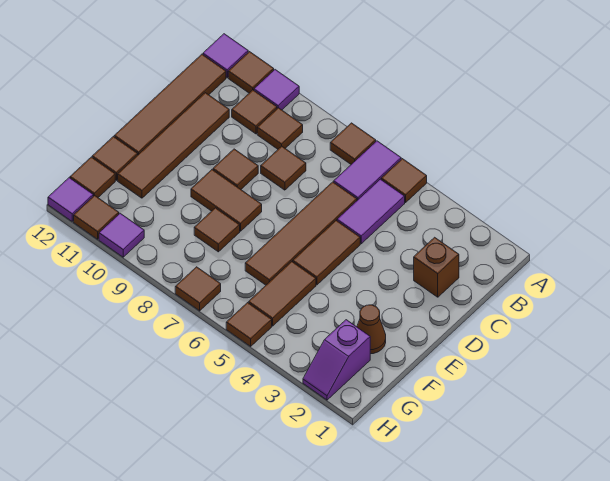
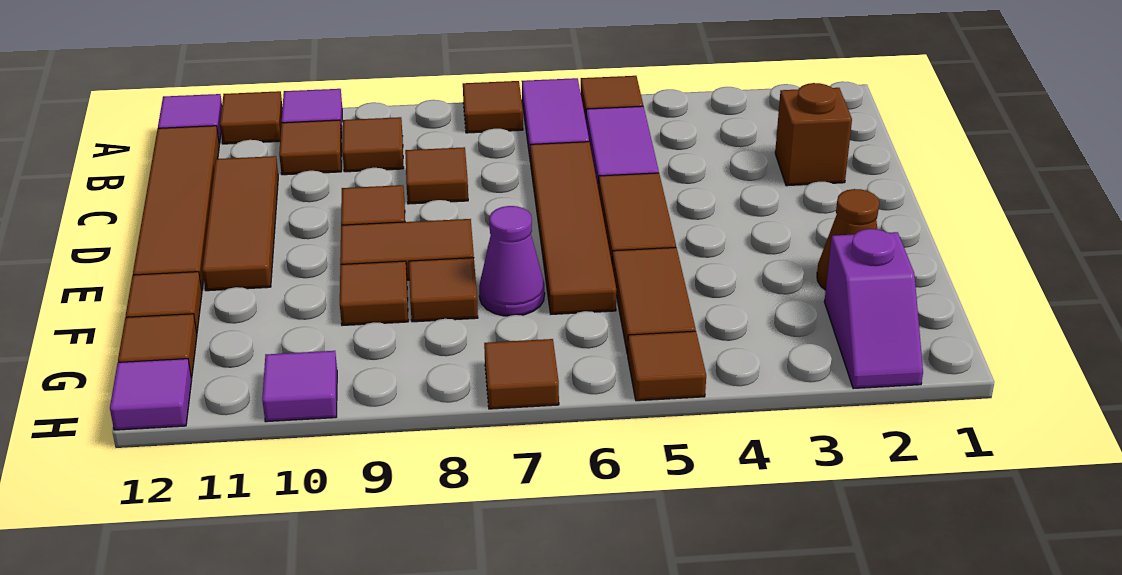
brown 1x4 tile [118,93,229,198] -> brown 1x3 tile [202,156,278,291]
none -> purple 1x1 cone [479,206,545,316]
brown 1x1 tile [74,195,119,239] -> brown 1x1 tile moved to [340,261,408,325]

